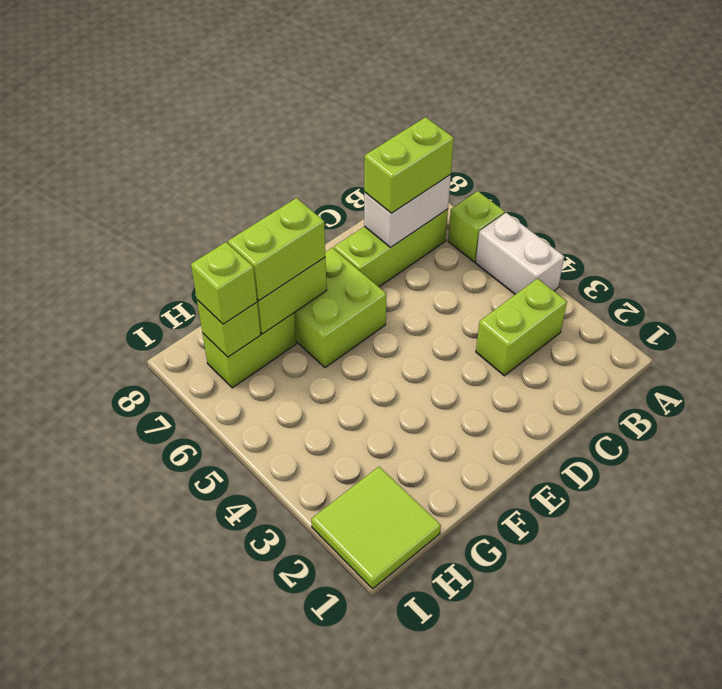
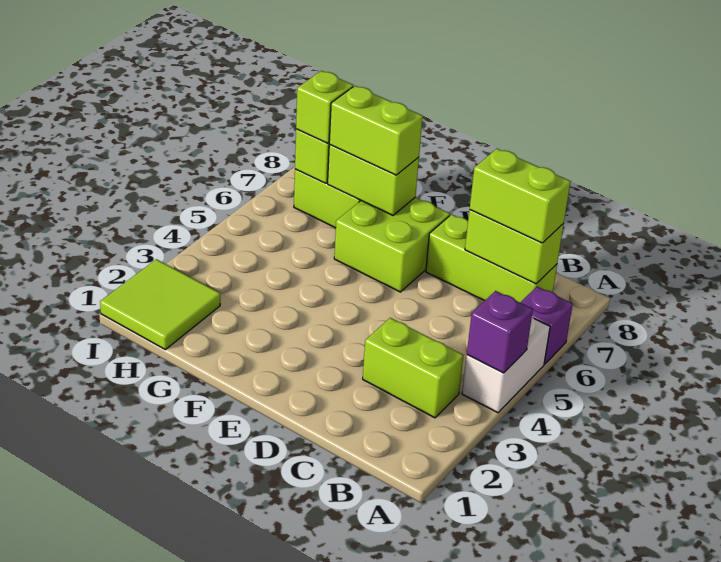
none -> purple 1x1 brick [467,291,533,373]
lime 1x1 brick [448,191,505,262] -> purple 1x1 brick [520,287,573,364]
white 1x2 brick [364,175,451,247] -> lime 1x2 brick [465,210,564,284]

